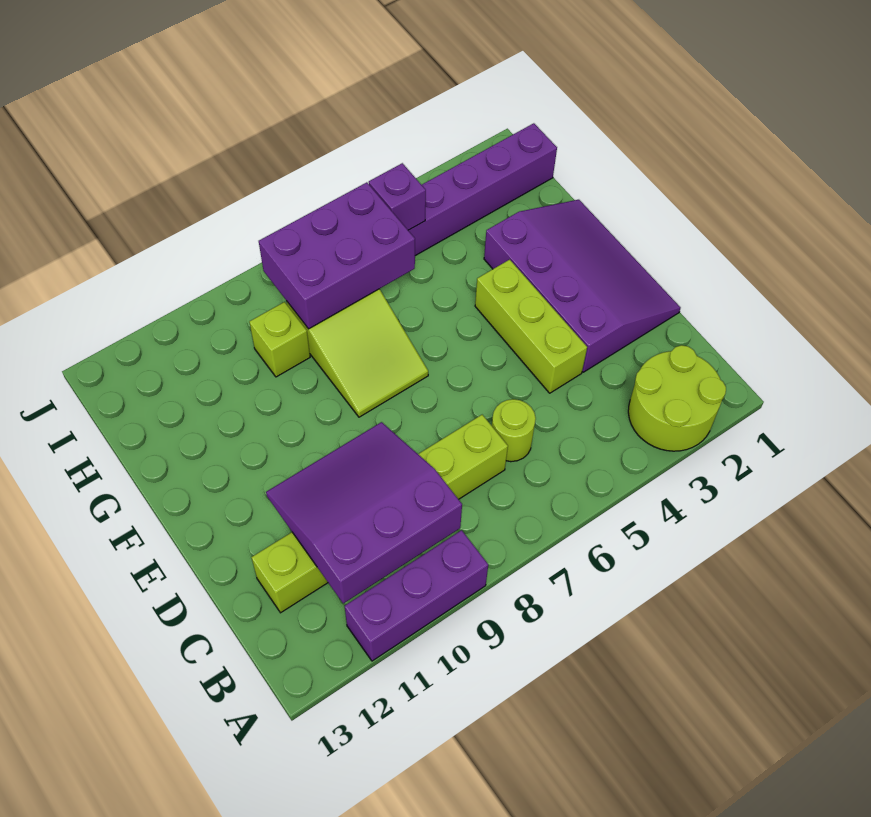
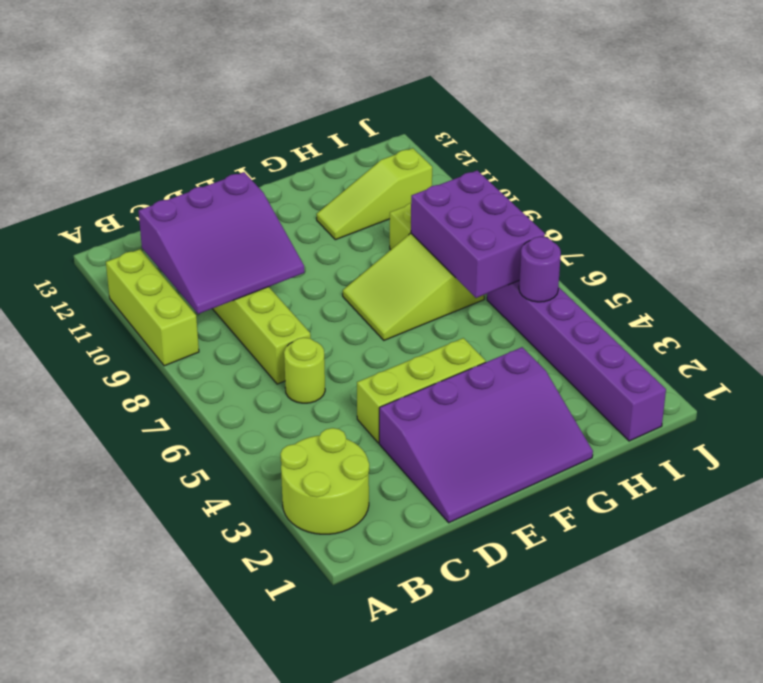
purple 1x3 brick [345,530,488,661] -> lime 1x3 brick [106,249,199,366]
purple 3x3 slope [266,422,462,603] -> purple 3x3 slope turned to [139,172,305,314]
none -> lime 1x3 slope [316,148,432,240]
purple 1x1 brick [369,163,426,230] -> purple 1x1 round brick [519,237,561,302]

